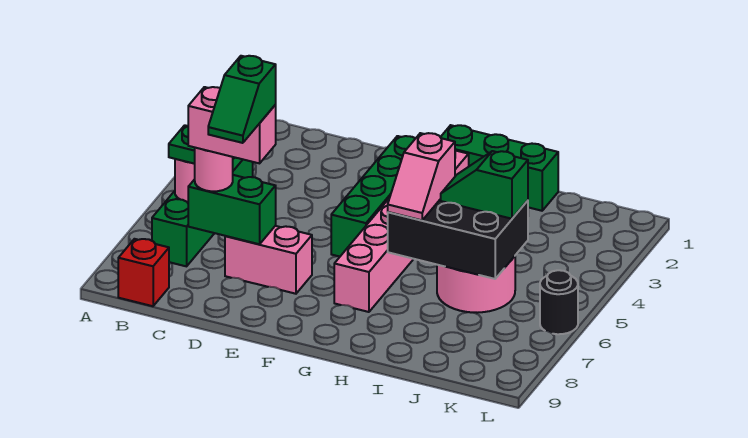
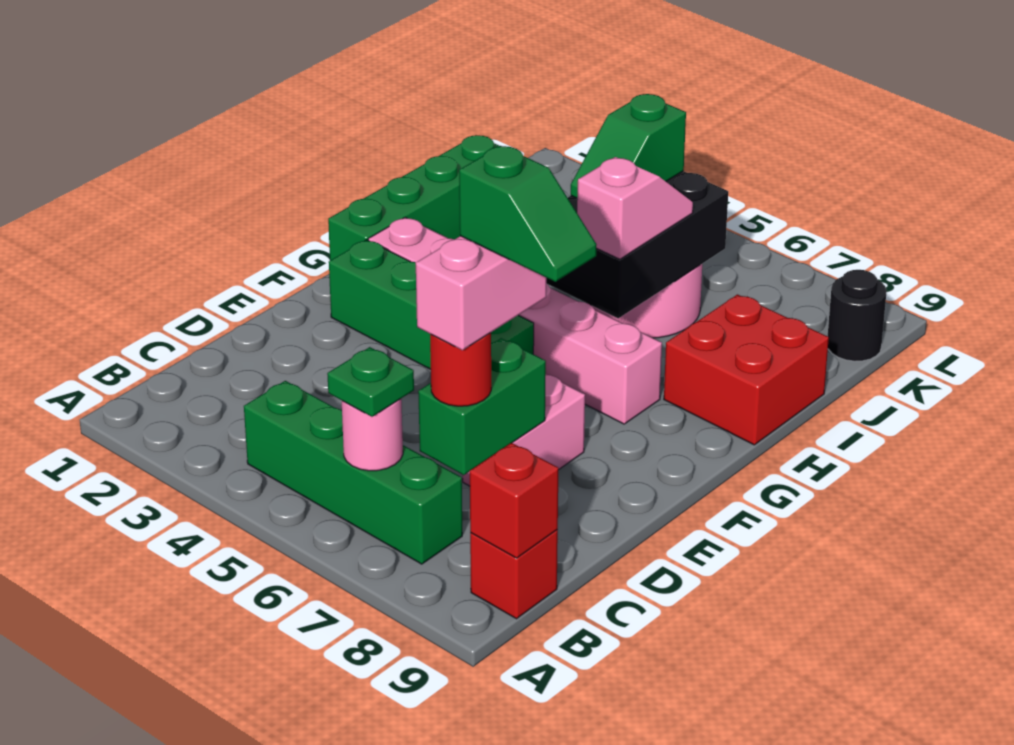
none -> red 1x1 brick [470,443,558,558]
pink 1x1 round brick [195,148,233,191] -> red 1x1 round brick [430,333,491,406]
green 1x3 brick [441,125,558,211] -> green 1x4 brick [328,135,500,260]
pink 1x2 slope [388,133,455,220] -> pink 1x2 slope turned to [577,157,693,259]
none -> red 2x2 brick [664,294,829,445]
black 1x1 round brick [540,270,578,334] -> black 1x1 round brick moved to [828,270,887,361]

